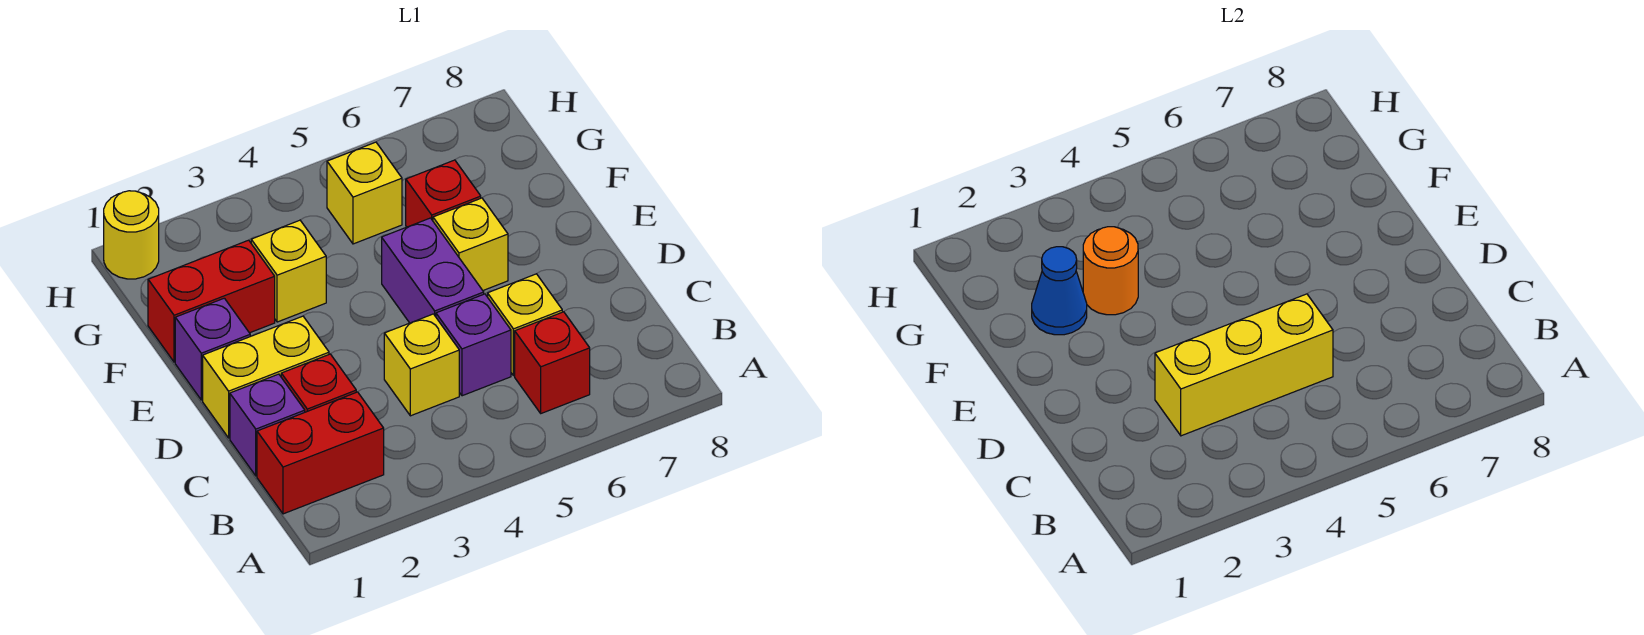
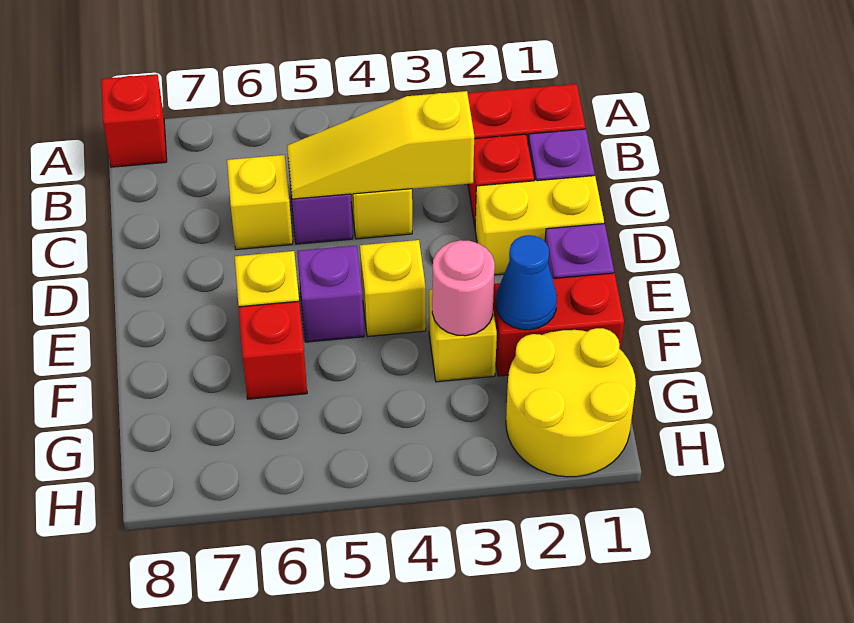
red 1x1 brick [515,312,590,413] -> red 1x1 brick moved to [101,74,167,167]
yellow 1x3 brick [1155,294,1333,436] -> yellow 1x3 slope [287,91,474,199]
purple 1x2 brick [382,218,484,323] -> purple 1x1 brick [297,245,364,342]
orange 1x1 round brick [1083,227,1138,315] -> pink 1x1 round brick [432,240,495,336]
yellow 1x1 brick [327,142,402,244] -> yellow 1x1 brick moved to [360,240,426,337]
yellow 1x1 round brick [104,191,159,279] -> yellow 2x2 round brick [506,328,636,477]

